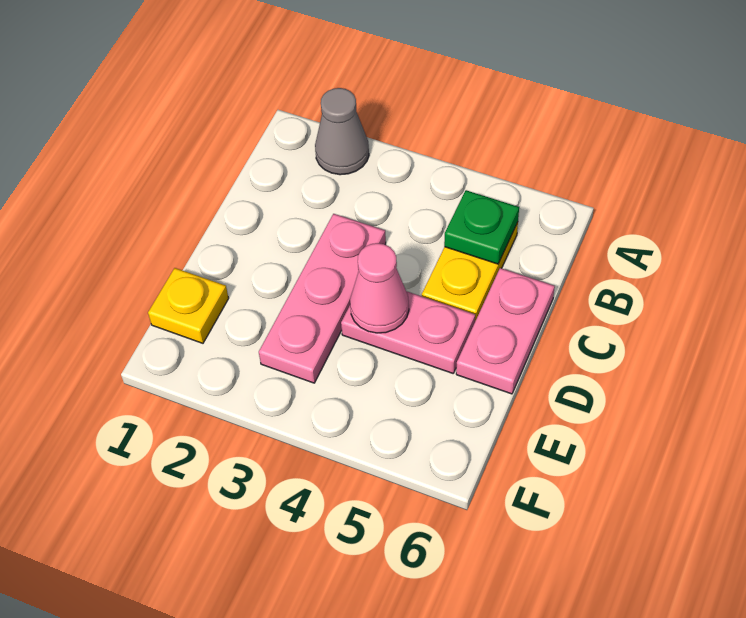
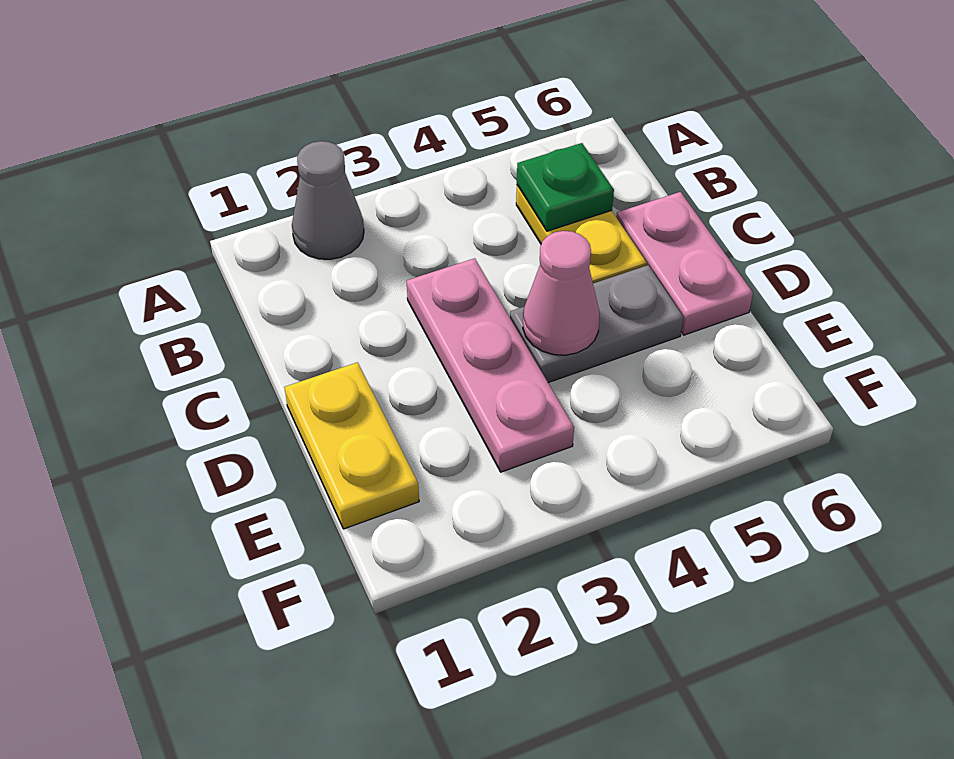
pink 1x2 plate [341,291,475,373] -> grey 1x2 plate [510,265,683,383]
yellow 1x1 plate [148,268,229,343] -> yellow 1x2 plate [284,362,419,529]

